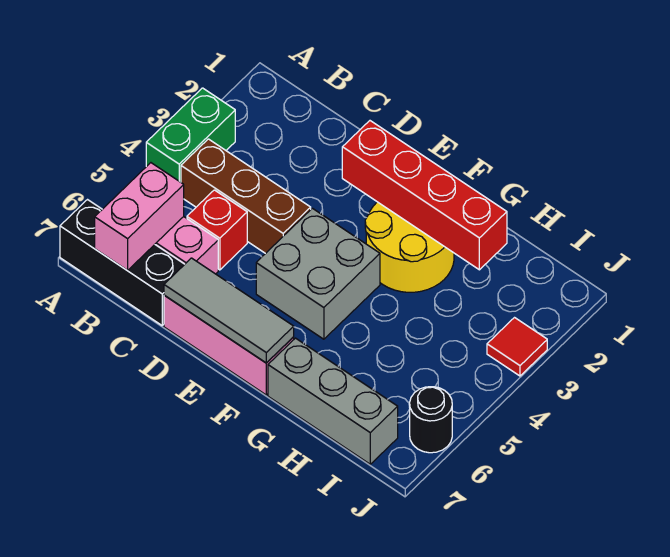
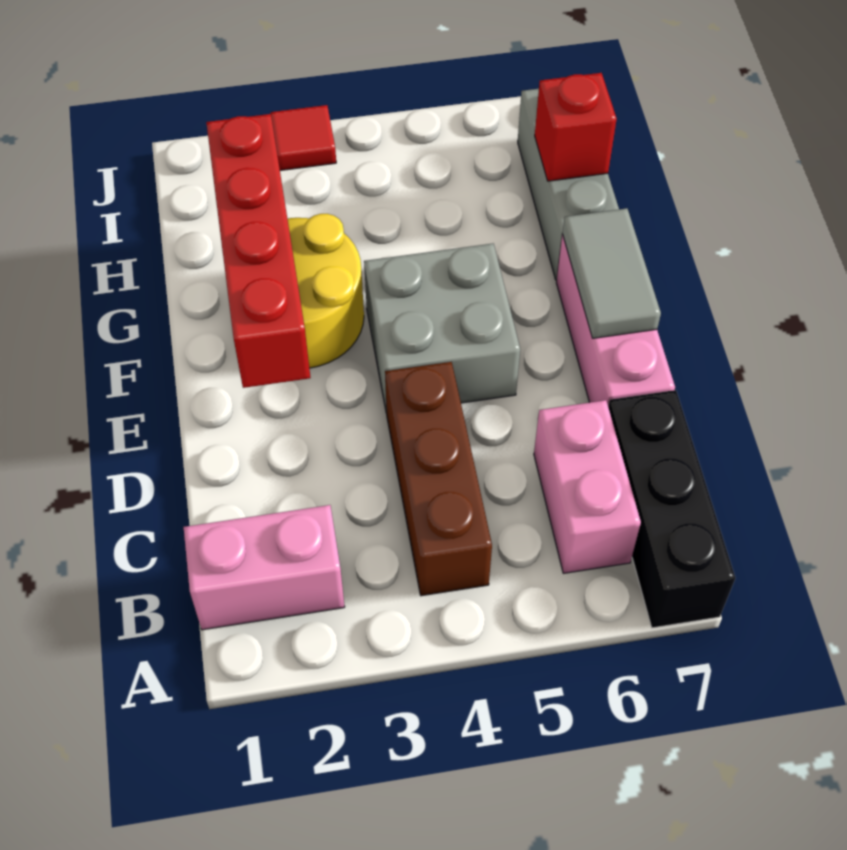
green 1x2 brick [146,88,235,182] -> none
pink 1x2 brick [95,163,184,270] -> pink 1x2 brick moved to [184,505,345,630]
red 1x1 brick [187,190,247,270] -> red 1x1 brick moved to [535,73,617,181]
grey 1x3 tile [164,258,294,363] -> grey 1x2 tile [563,208,661,338]
black 1x1 round brick [410,387,452,453] -> none

